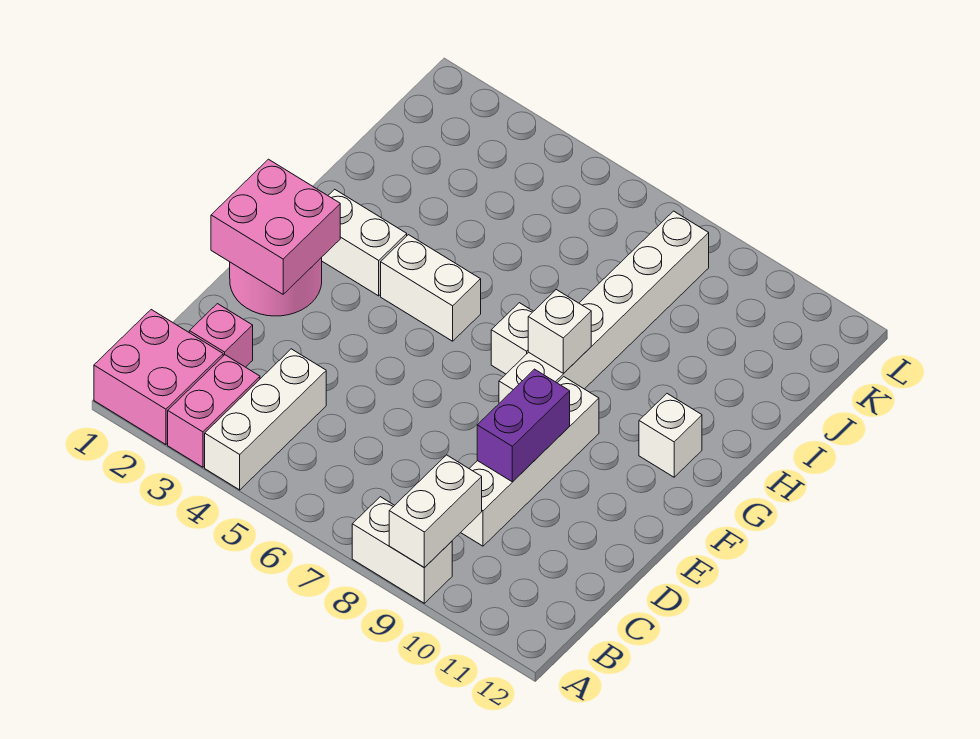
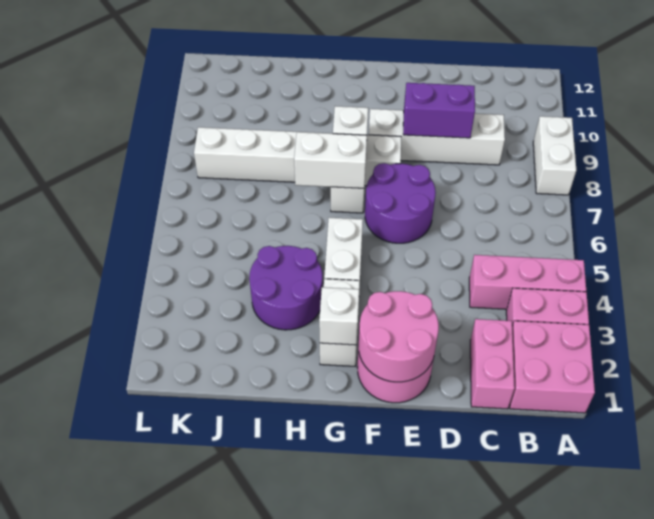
white 1x3 brick [205,349,326,490] -> pink 1x3 brick [469,255,586,309]
white 1x2 brick [389,455,482,568] -> white 1x2 brick moved to [294,132,367,188]
pink 1x1 brick [189,304,253,367] -> pink 1x2 brick [470,319,515,409]
pink 2x2 brick [211,159,340,294] -> pink 2x2 round brick [359,291,439,382]
none -> purple 2x2 round brick [365,163,436,243]
white 1x1 brick [639,394,702,477] -> white 1x1 brick moved to [319,287,359,345]
none -> purple 2x2 round brick [249,246,323,330]

